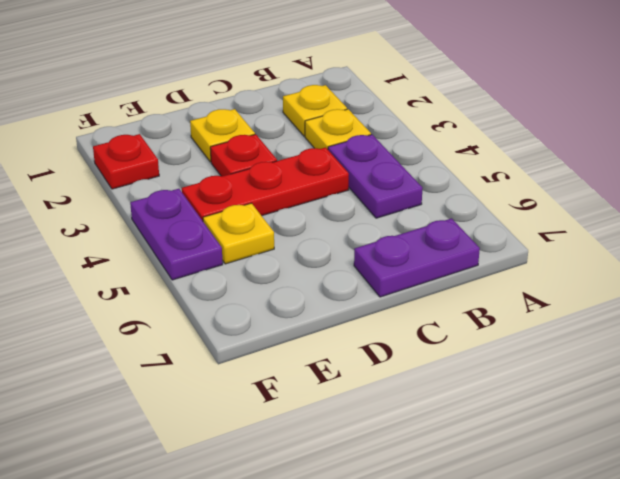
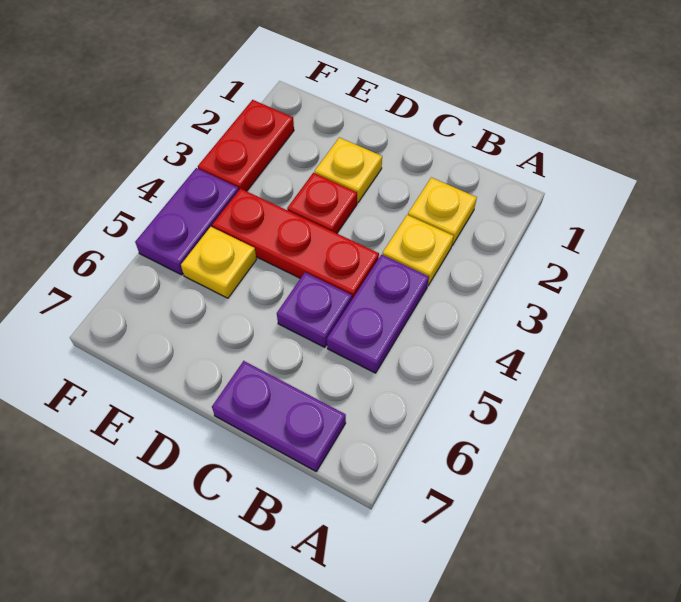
none -> purple 1x1 plate [277,273,352,347]
red 1x1 plate [93,134,159,189] -> red 1x2 plate [198,100,294,191]

